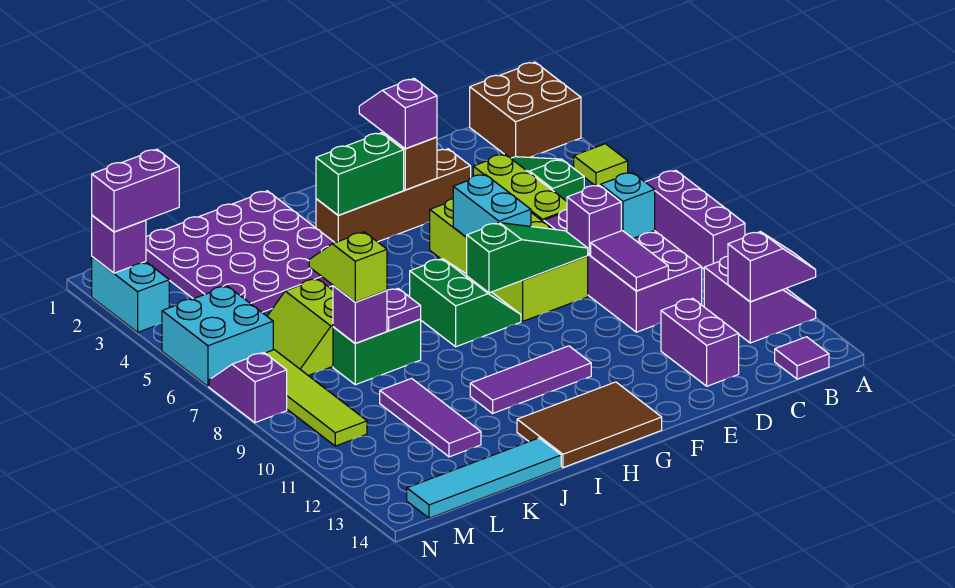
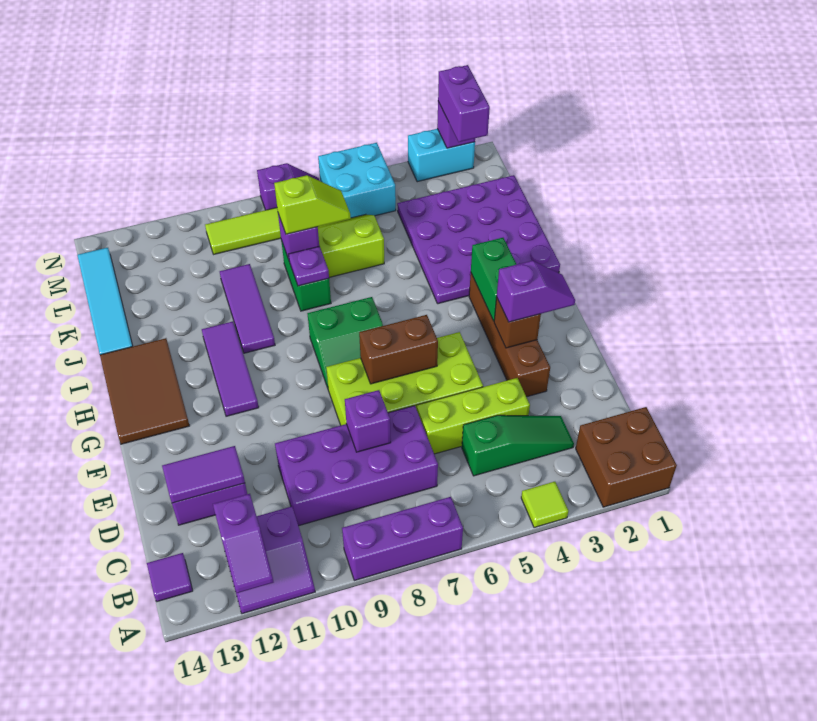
cyan 1x1 brick [601,172,655,238] -> none
purple 1x2 tile [591,231,668,291] -> purple 1x2 tile moved to [162,446,245,503]
green 1x3 slope [466,223,588,293] -> none
cyan 1x2 brick [453,174,531,237] -> brown 1x2 brick [359,315,438,384]
purple 1x3 tile [380,378,481,457] -> purple 1x3 tile turned to [220,264,275,353]

